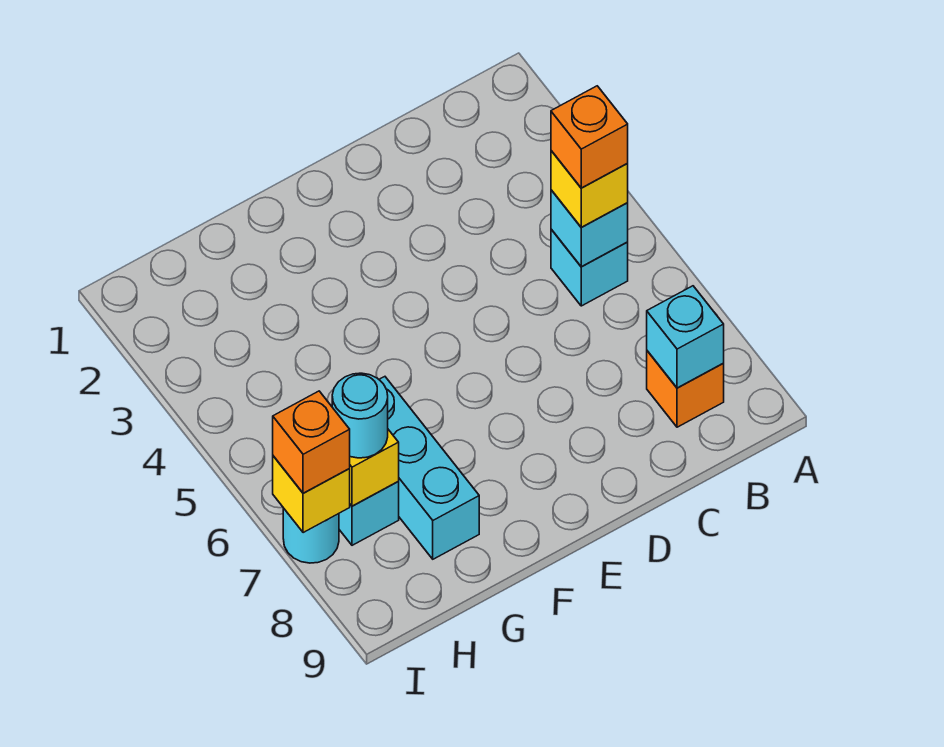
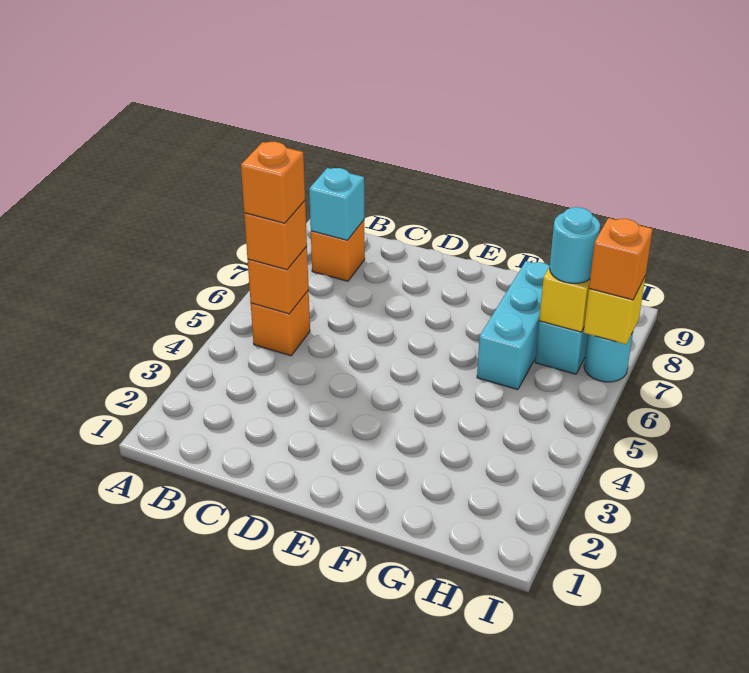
cyan 1x1 brick [551,229,628,306] -> orange 1x1 brick [251,290,310,356]
cyan 1x1 brick [551,190,628,267] -> orange 1x1 brick [248,246,309,314]
yellow 1x1 brick [551,151,628,227] -> orange 1x1 brick [244,201,307,270]

